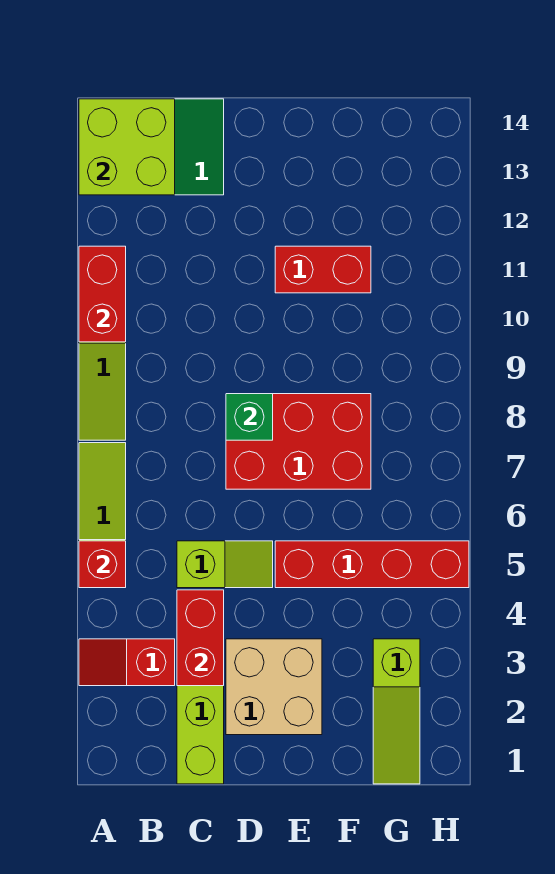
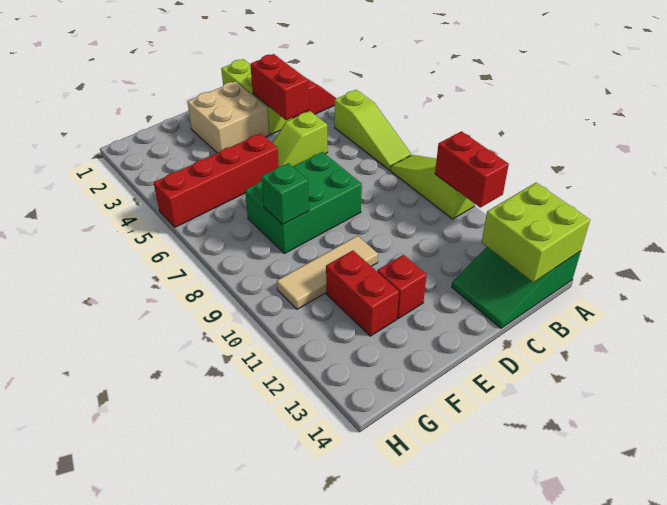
red 1x1 brick [79,541,126,588] -> red 1x1 brick moved to [377,255,427,319]
red 2x3 brick [226,394,371,489] -> green 2x3 brick [245,152,362,254]
green 1x1 brick [226,394,273,440] -> green 1x1 brick moved to [261,163,309,224]
none -> tan 1x3 tile [277,236,378,309]
red 1x2 brick [275,246,371,293] -> red 1x2 brick turned to [326,251,399,336]
lime 1x3 slope [373,639,420,784] -> none

